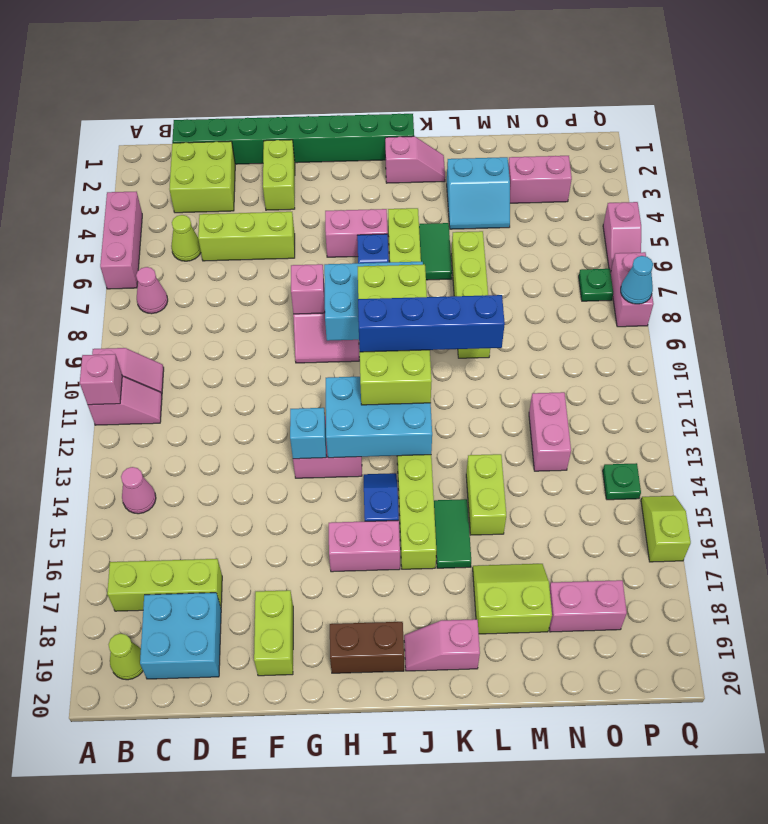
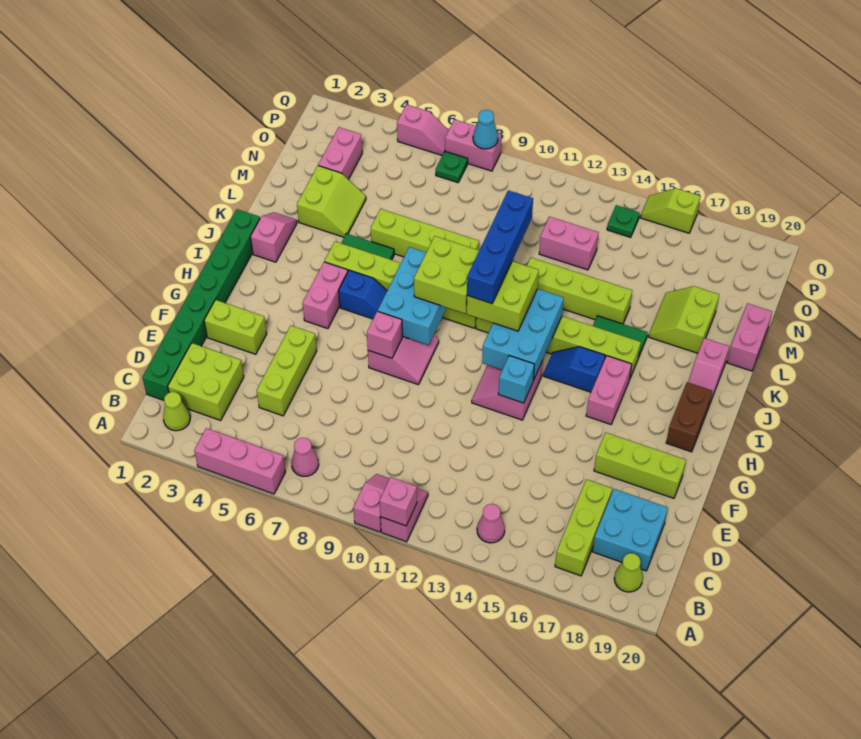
lime 1x1 cone [171,215,201,261] -> lime 1x1 cone moved to [163,392,190,431]
lime 1x2 brick [254,590,293,676] -> lime 1x3 brick [594,432,686,498]
cyan 2x2 slope [447,157,510,229] -> lime 2x2 slope [297,166,366,237]
lime 1x2 brick [466,454,506,535] -> lime 1x4 brick [527,258,632,324]
pink 1x2 brick [549,580,627,632] -> pink 1x2 brick moved to [727,303,772,371]

